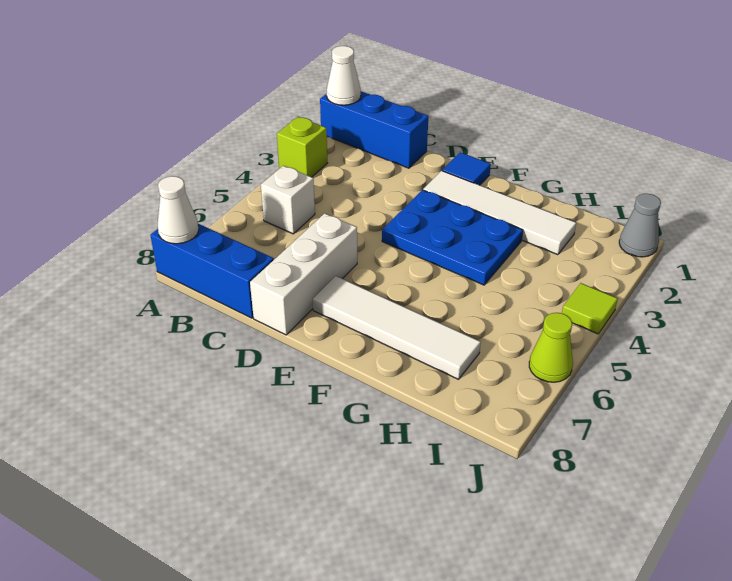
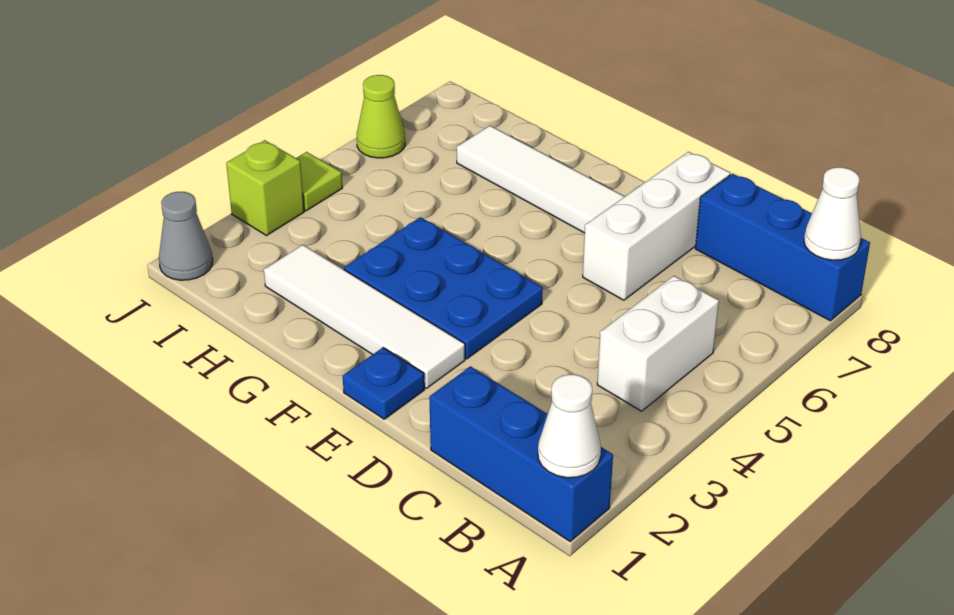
lime 1x1 brick [277,117,327,177] -> lime 1x1 brick moved to [226,140,304,236]
white 1x1 brick [261,166,315,234] -> white 1x2 brick [597,276,719,411]
blue 1x1 tile [442,152,491,185] -> blue 1x1 plate [343,348,424,419]

